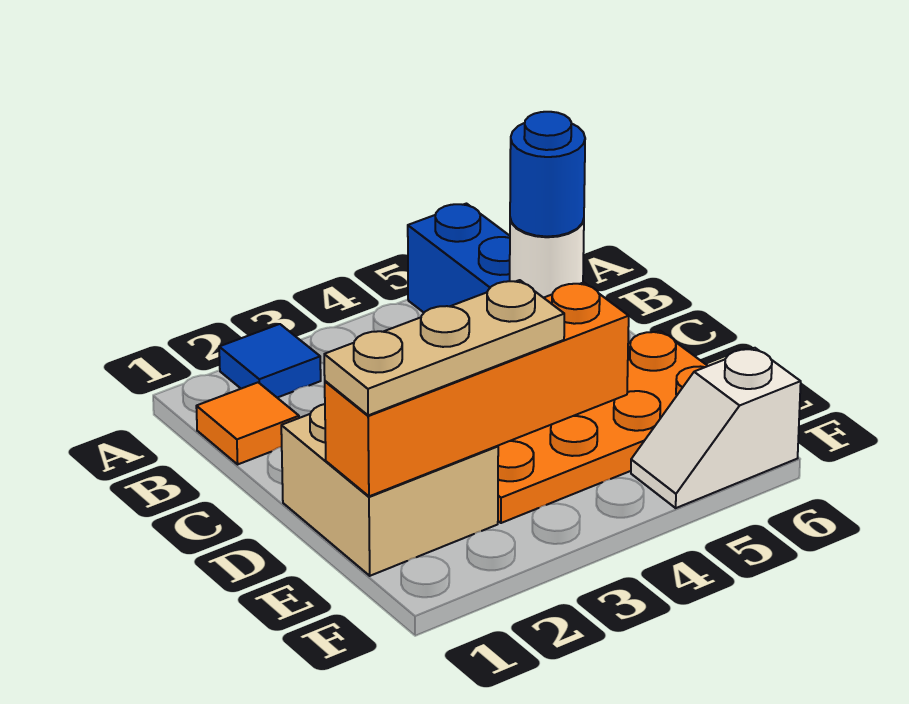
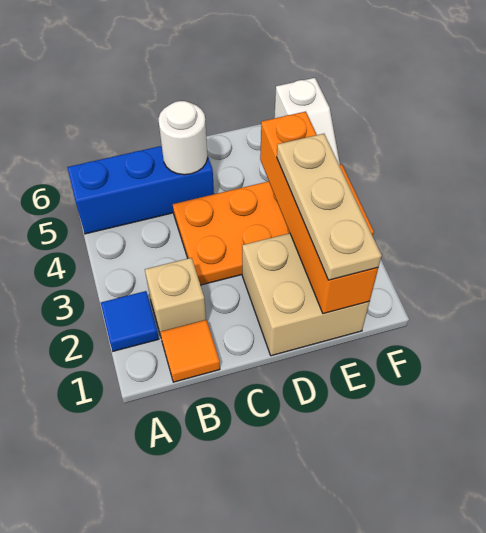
none -> tan 1x1 brick [145,258,206,336]
blue 1x1 round brick [510,112,585,237] -> none
orange 2x4 plate [498,331,707,523] -> orange 2x4 plate turned to [173,164,374,285]

